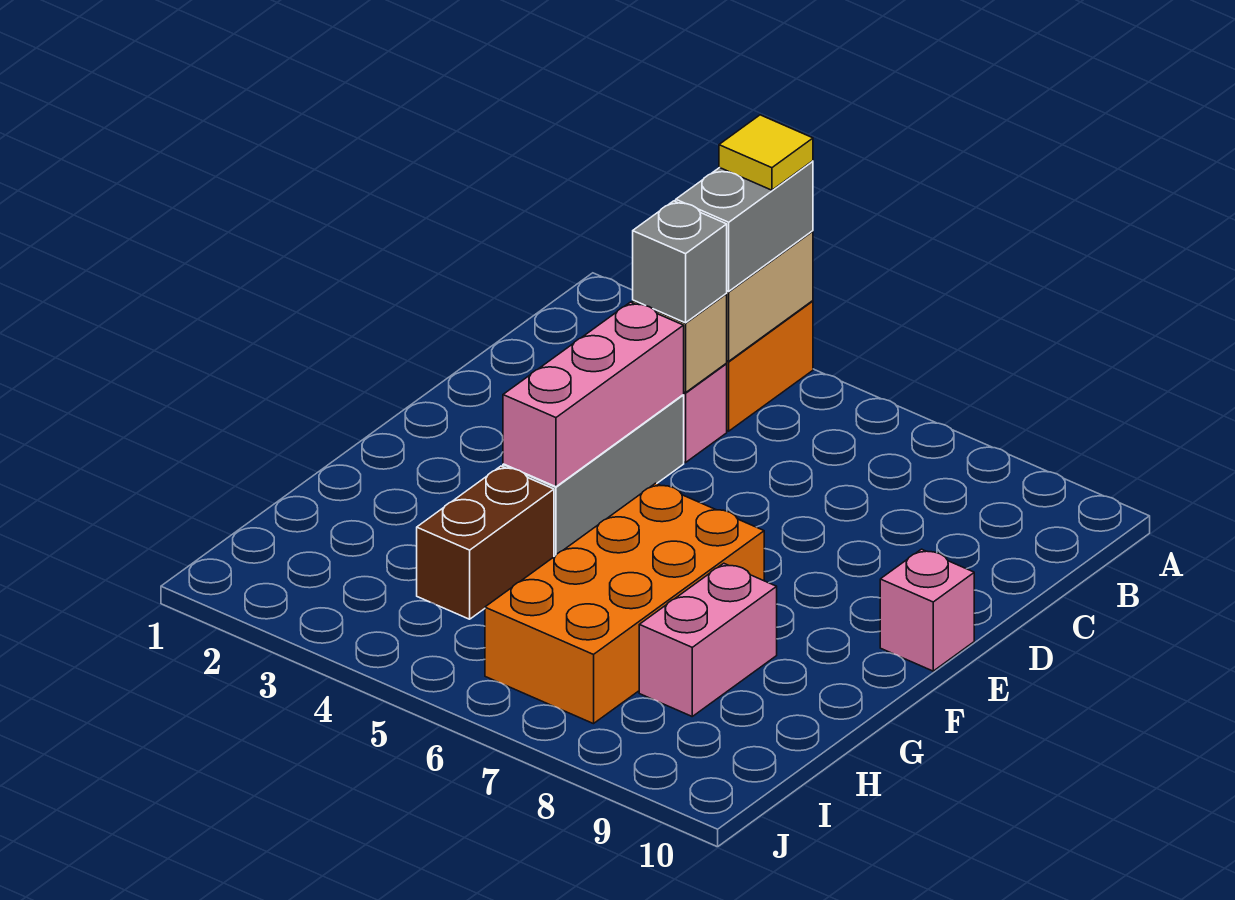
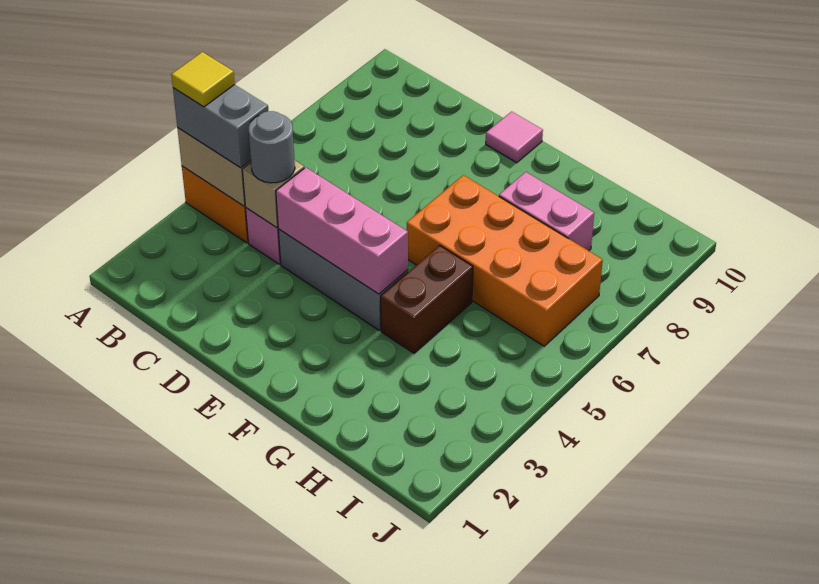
grey 1x1 brick [633,201,727,323] -> grey 1x1 round brick [249,111,295,183]
pink 1x1 brick [880,549,974,671] -> pink 1x1 tile [486,112,543,163]
brown 1x2 brick [417,466,554,619] -> brown 1x2 brick turned to [381,245,473,353]

